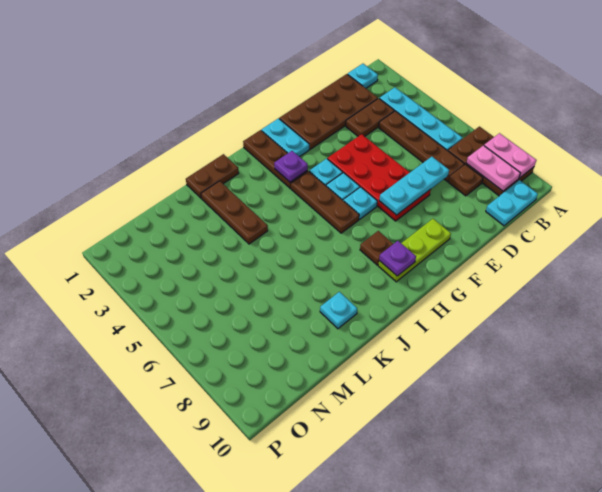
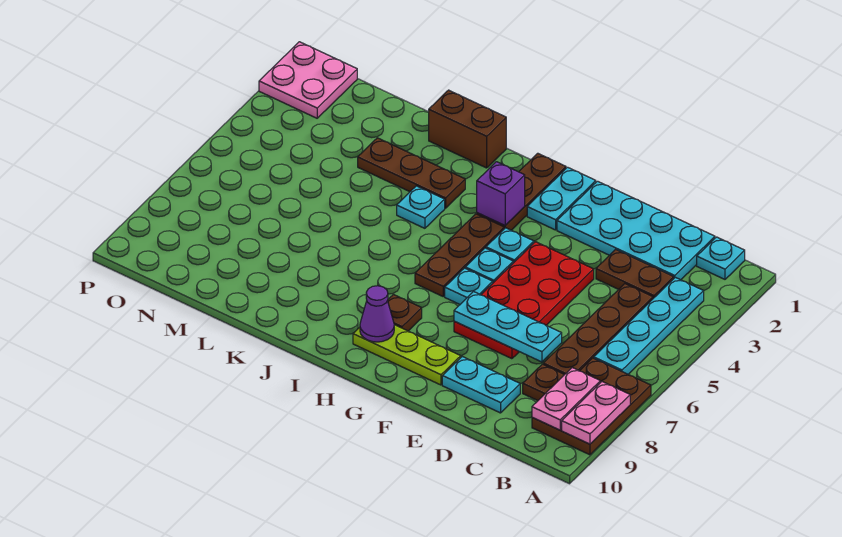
cyan 1x2 plate [486,180,538,226] -> cyan 1x2 plate moved to [442,357,520,413]
brown 2x4 plate [279,74,378,149] -> cyan 2x4 plate [557,181,715,280]
purple 1x1 plate [274,151,308,182] -> purple 1x1 brick [477,162,525,226]
purple 1x1 plate [379,241,416,276] -> purple 1x1 cone [360,286,394,342]
brown 1x2 plate [186,154,239,198] -> brown 1x2 brick [429,90,506,168]
brown 1x3 plate [201,181,268,244] -> brown 1x3 plate turned to [358,138,465,208]
cyan 1x1 plate [320,292,357,329] -> cyan 1x1 plate moved to [397,186,445,228]
none -> pink 2x2 plate [259,42,357,118]

